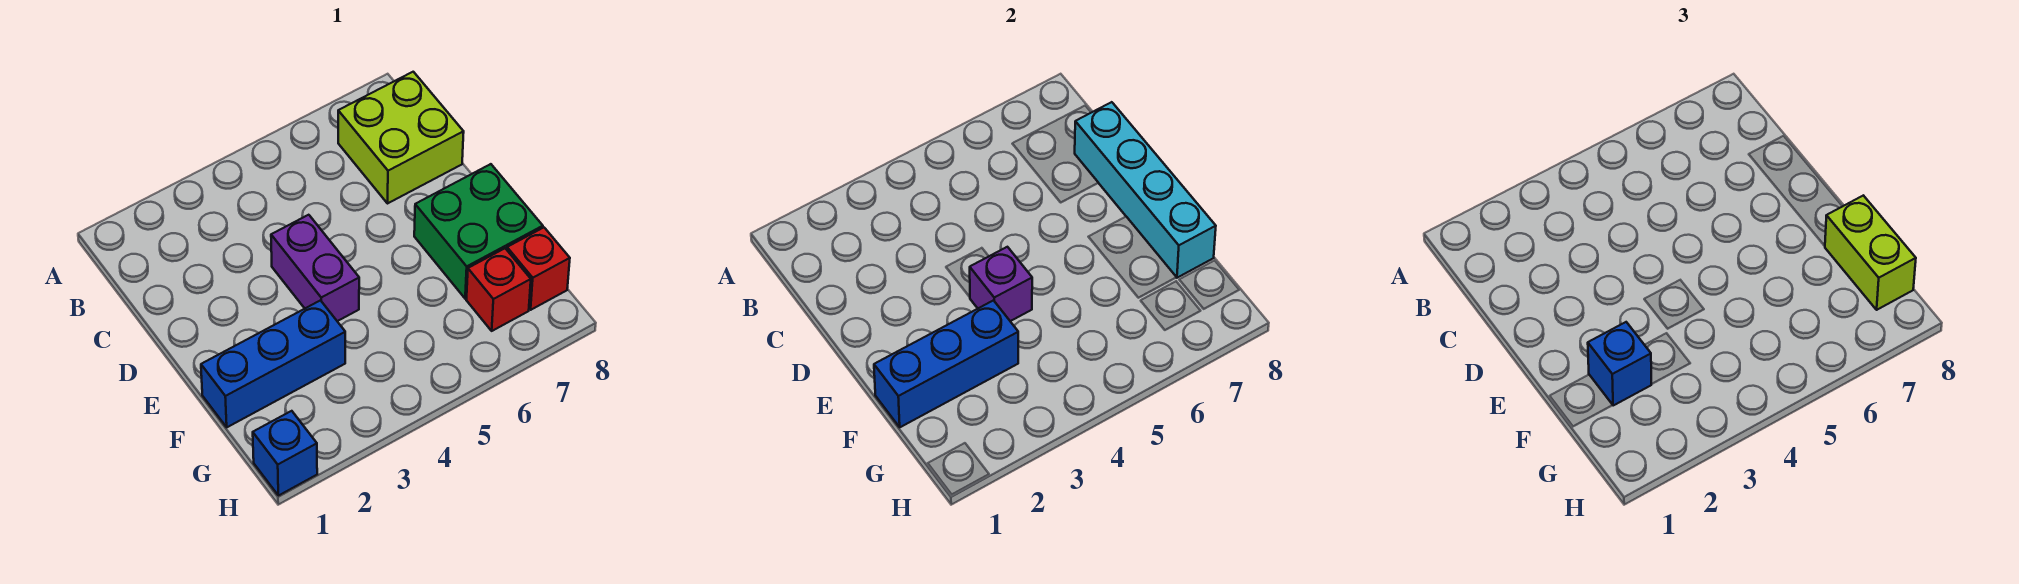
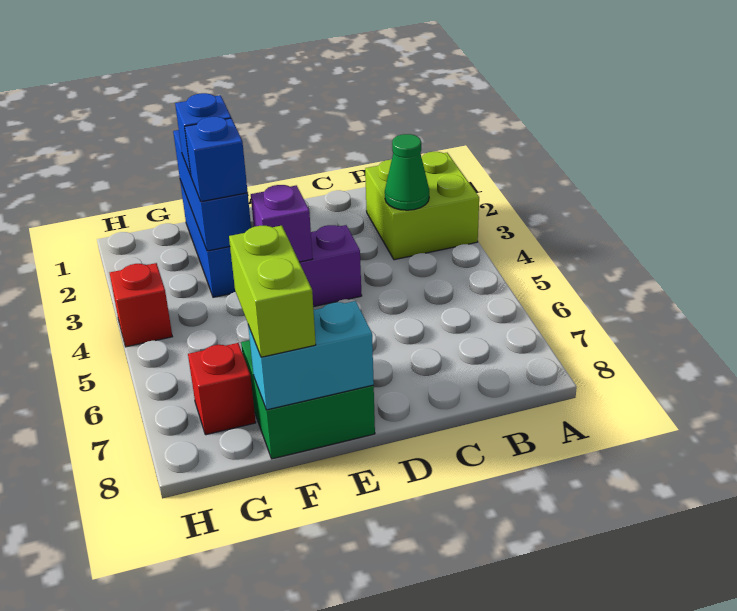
none -> green 1x1 cone [385,134,429,210]
lime 2x2 brick [338,72,464,204] -> lime 2x2 brick moved to [365,152,479,260]
cyan 1x4 brick [1075,102,1216,278] -> cyan 1x2 brick [248,301,374,410]
lime 1x2 brick [1825,195,1916,310] -> lime 1x2 brick turned to [229,226,316,357]
red 1x1 brick [507,228,570,310] -> red 1x1 brick moved to [110,263,172,347]
blue 1x1 brick [253,411,317,496] -> blue 1x1 brick moved to [185,117,248,202]

